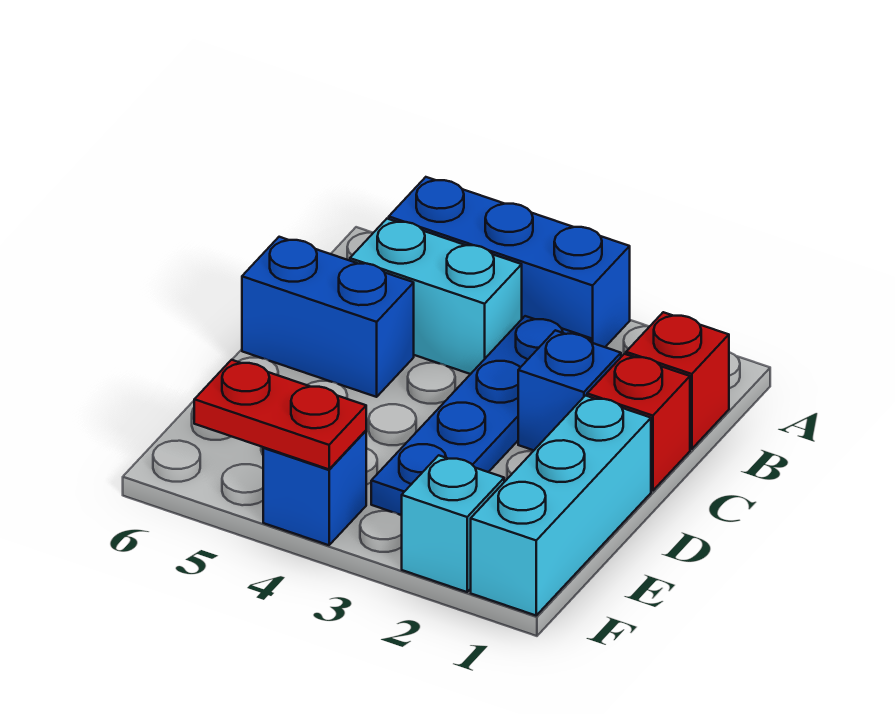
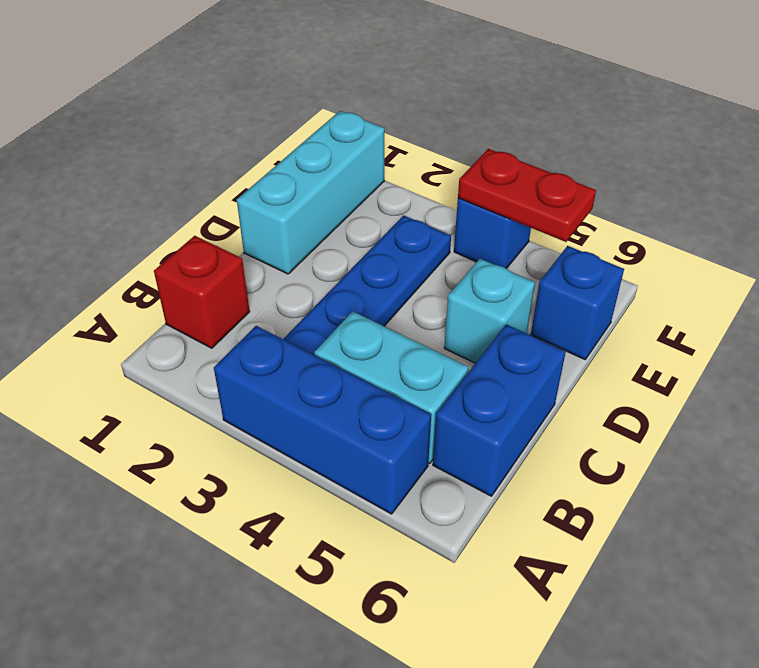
red 1x1 brick [587,354,690,491] -> none
blue 1x1 brick [518,330,621,450] -> blue 1x1 brick moved to [531,246,624,359]
blue 1x2 brick [242,237,414,397] -> blue 1x2 brick turned to [433,324,566,496]
cyan 1x1 brick [402,455,504,592] -> cyan 1x1 brick moved to [444,259,535,363]

